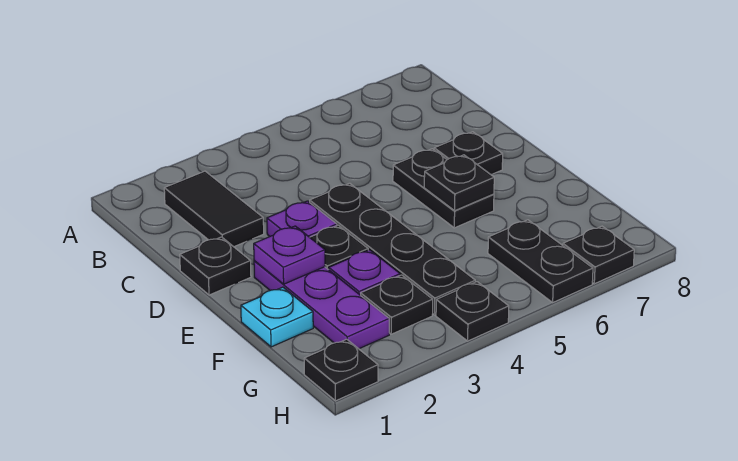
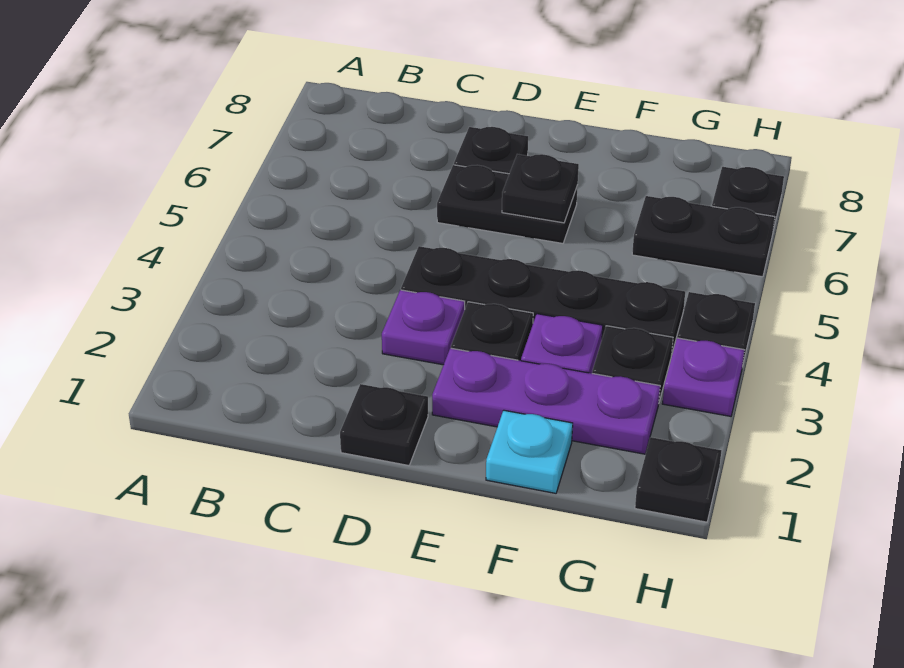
black 1x2 tile [164,171,264,247] -> none
purple 1x1 plate [254,226,325,284] -> purple 1x1 plate moved to [662,338,744,416]

